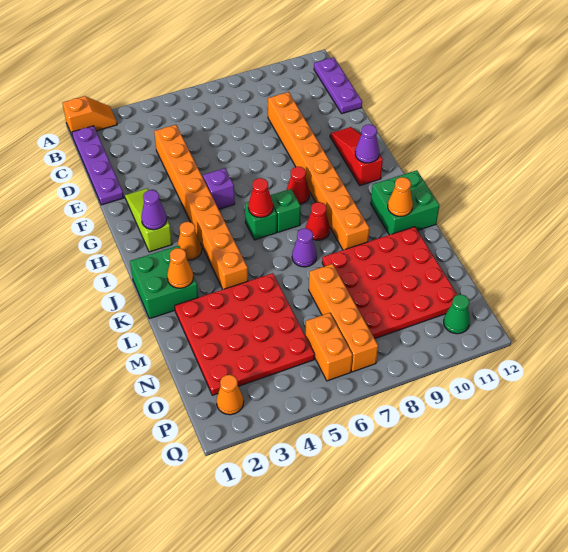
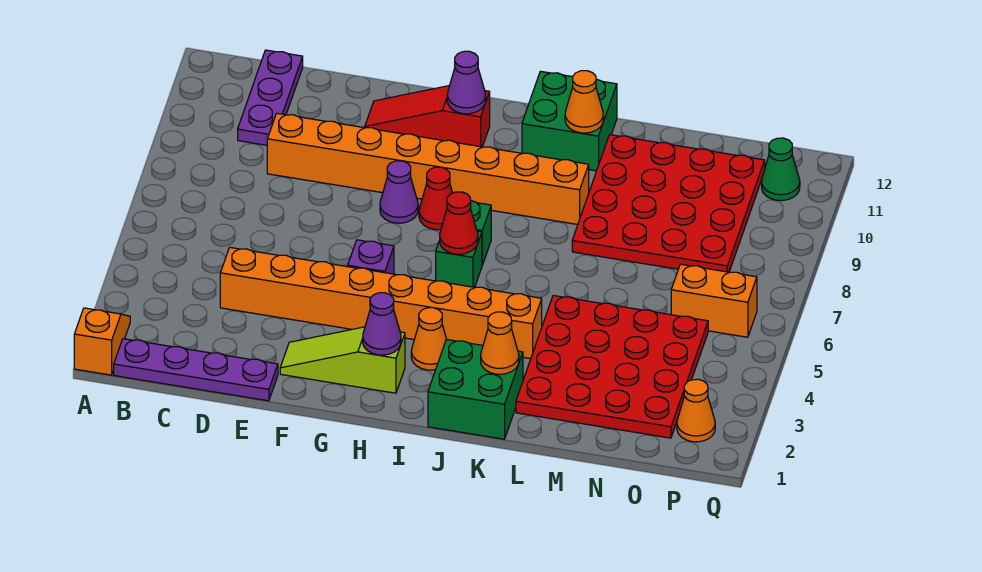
purple 1x3 plate [314,57,362,114] -> purple 1x3 plate turned to [238,50,303,145]
red 1x1 cone [306,202,330,240] -> none
purple 1x1 cone [292,228,317,267] -> purple 1x1 cone moved to [380,161,418,223]
orange 1x4 brick [309,264,378,372] -> none

